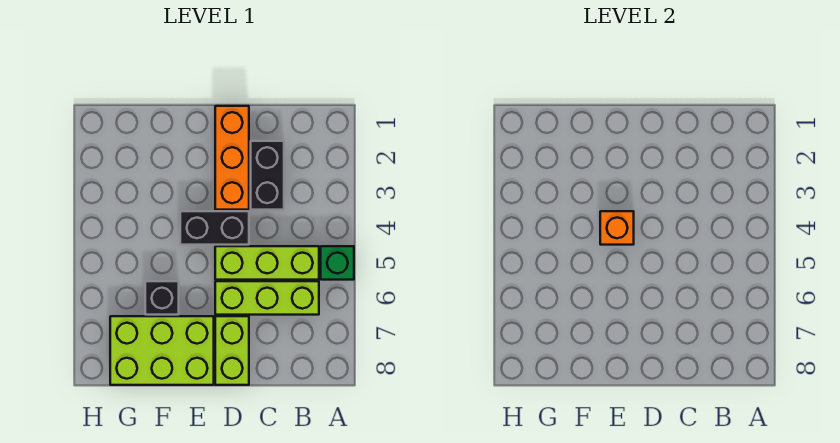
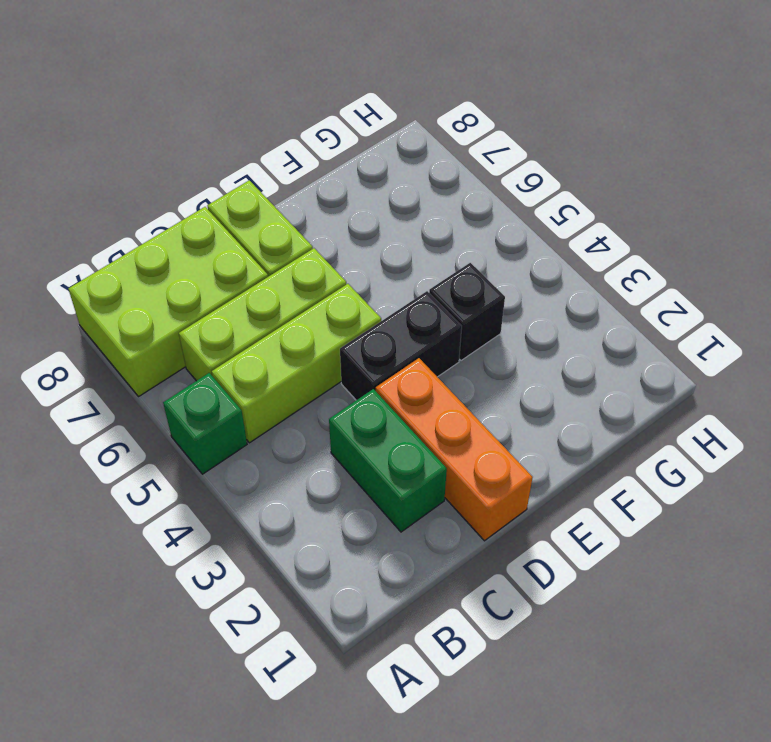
black 1x2 brick [251,141,284,210] -> green 1x2 brick [329,389,447,532]
orange 1x1 brick [600,211,634,245] -> none
lime 2x3 brick [110,316,214,385] -> lime 2x3 brick moved to [68,207,268,397]
black 1x1 brick [145,281,179,315] -> black 1x1 brick moved to [429,263,505,361]

